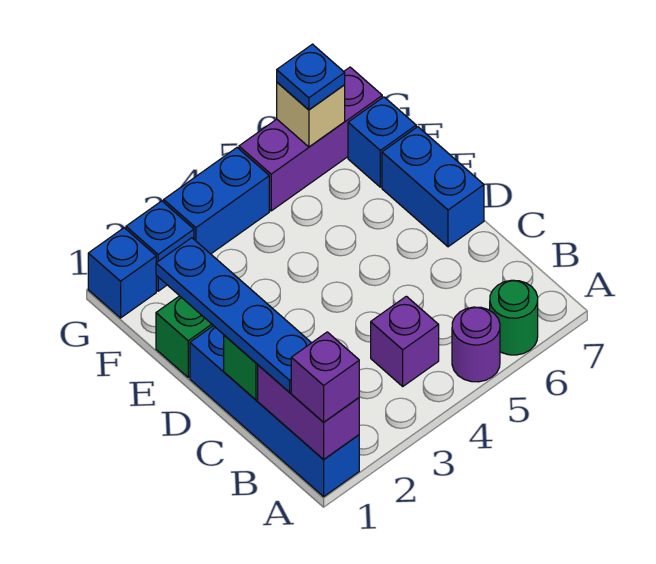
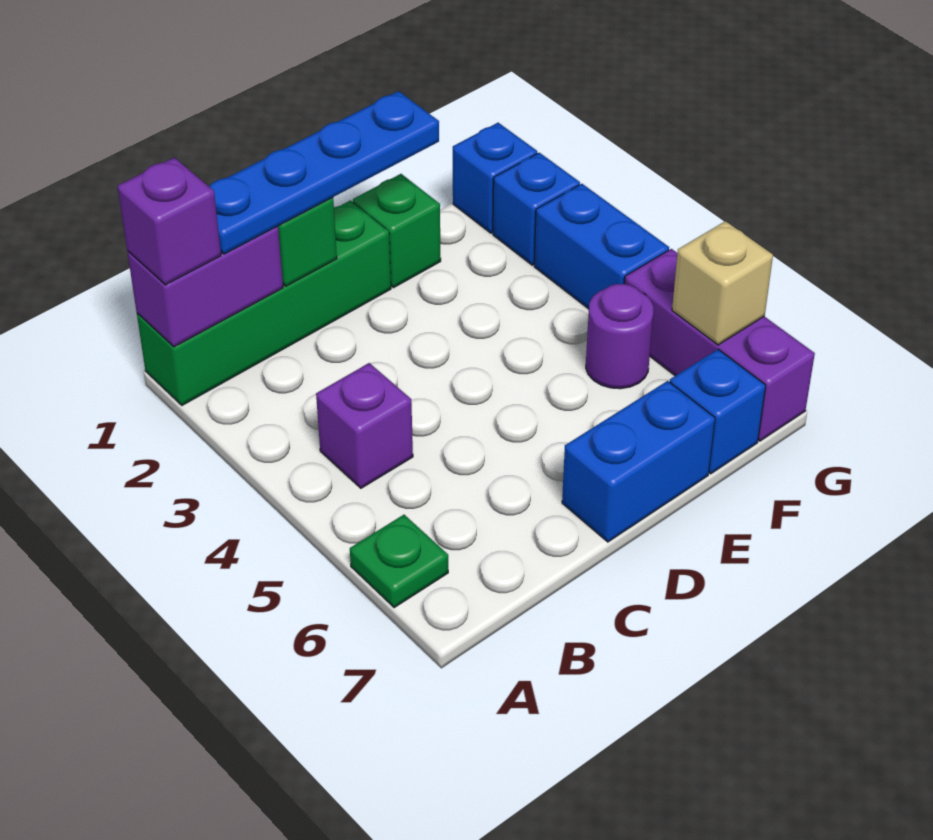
blue 1x4 brick [190,326,359,496] -> green 1x4 brick [137,200,391,405]
purple 1x1 round brick [452,307,500,382] -> purple 1x1 round brick moved to [586,284,653,389]
green 1x1 round brick [490,280,538,355] -> green 1x1 plate [350,515,448,608]
blue 1x1 plate [277,44,345,110] -> none

